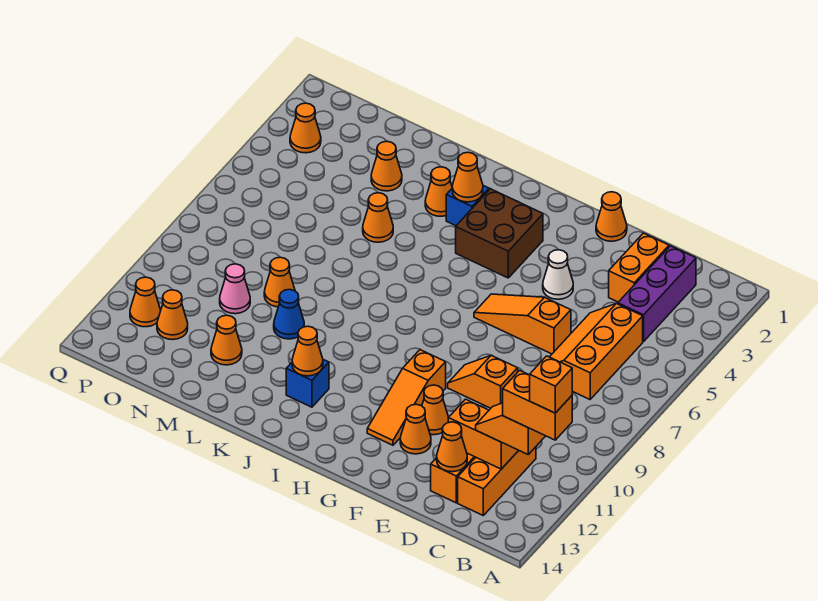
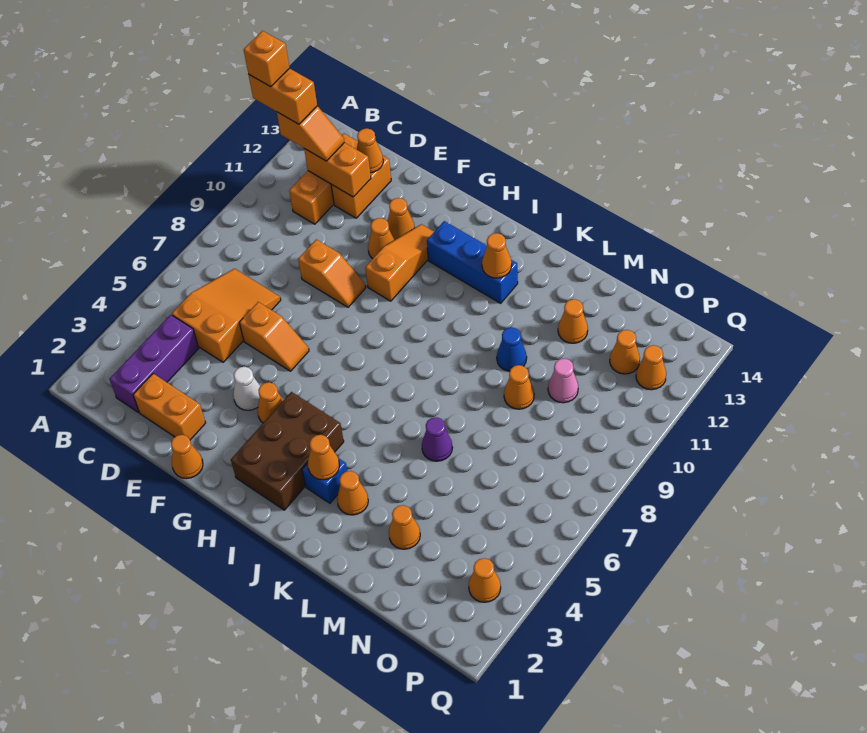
orange 2x3 slope [550,303,643,399] -> orange 2x3 slope turned to [172,269,281,362]
orange 1x2 brick [609,233,669,302] -> orange 1x2 brick turned to [133,374,205,440]
orange 1x3 slope [474,294,571,354] -> orange 1x2 slope [239,302,309,371]
brown 2x2 brick [456,189,543,278] -> brown 2x3 brick [231,392,344,510]
blue 1x1 brick [286,360,329,407] -> blue 1x3 brick [427,221,518,303]
orange 1x1 cone [363,193,393,242] -> orange 1x1 cone moved to [258,382,283,423]
none -> purple 1x1 cone [422,417,452,461]

